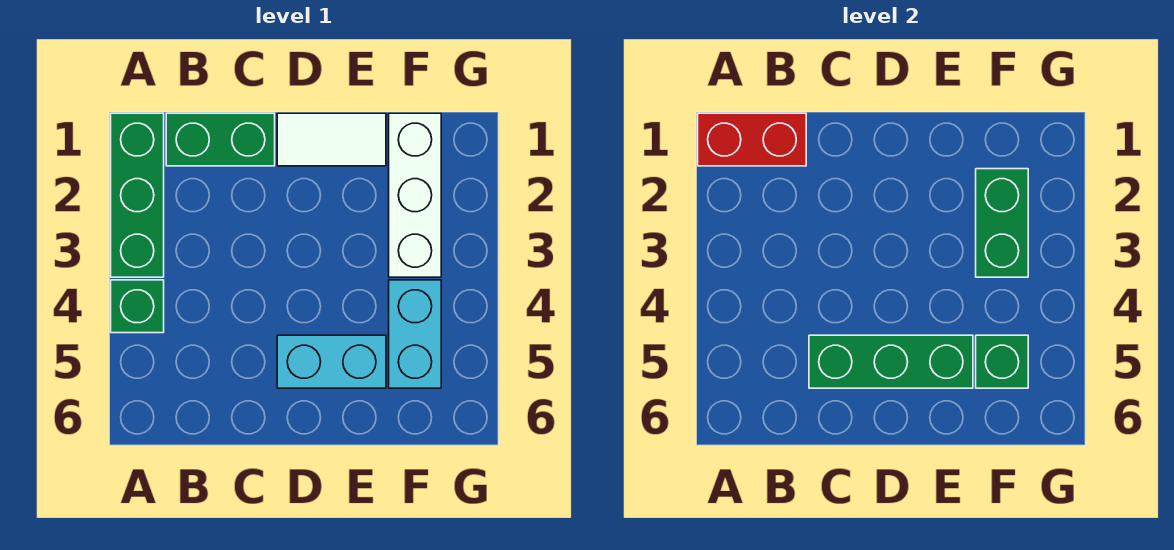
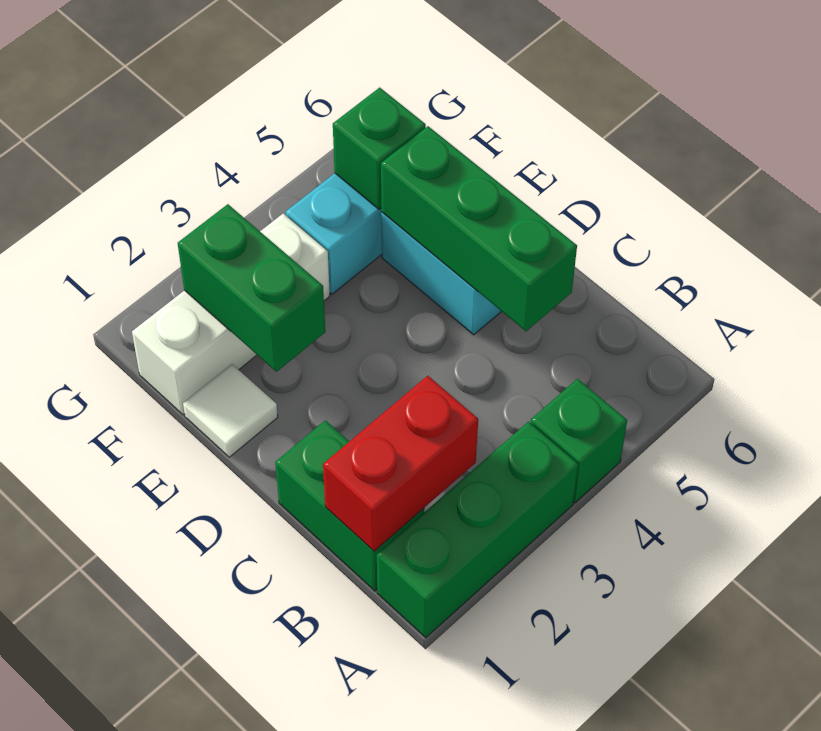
red 1x2 brick [698,113,806,166] -> red 1x2 brick turned to [323,376,478,551]
white 1x2 tile [277,113,386,166] -> white 1x1 tile [183,364,278,457]
green 1x2 brick [976,169,1028,277] -> green 1x2 brick turned to [178,204,325,372]

